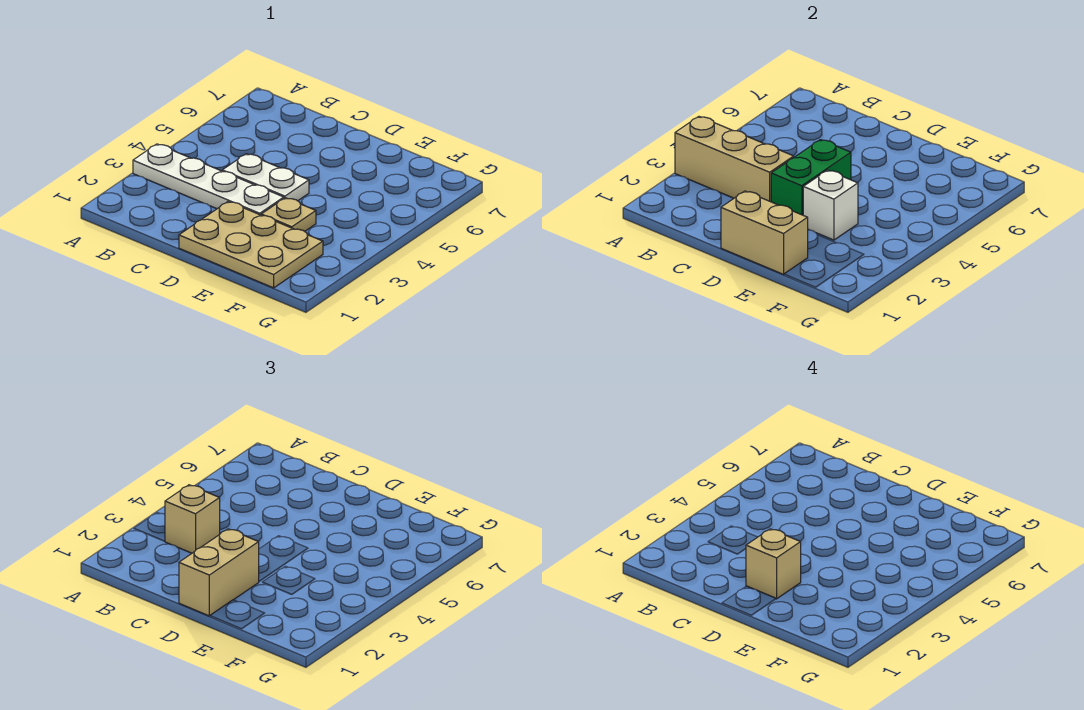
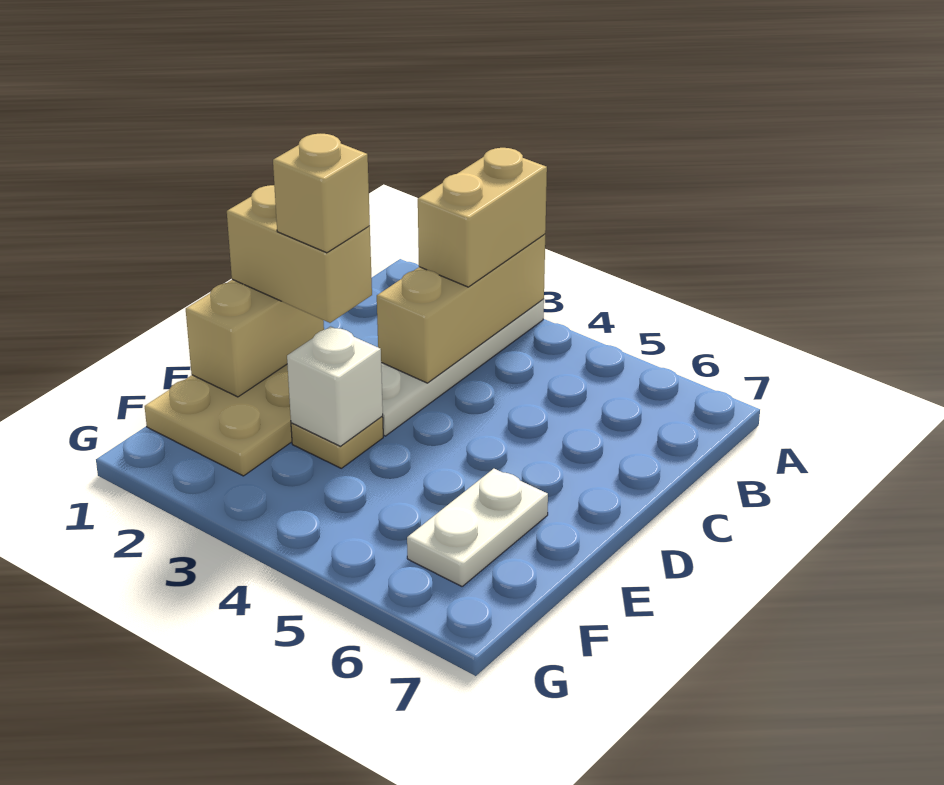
tan 1x1 brick [165,485,220,553] -> tan 1x2 brick [418,148,547,287]
white 1x2 plate [222,154,309,201] -> white 1x2 plate moved to [407,469,548,586]
green 1x2 brick [771,140,851,215] -> none

